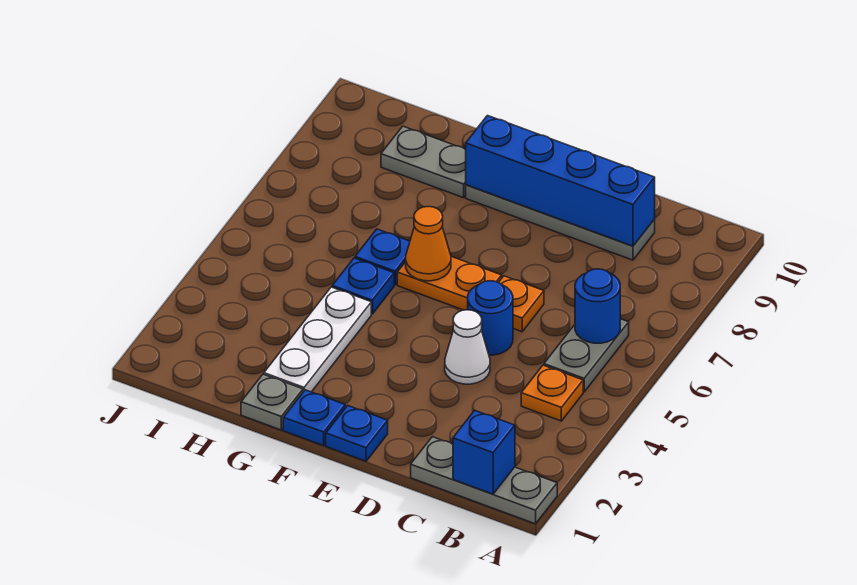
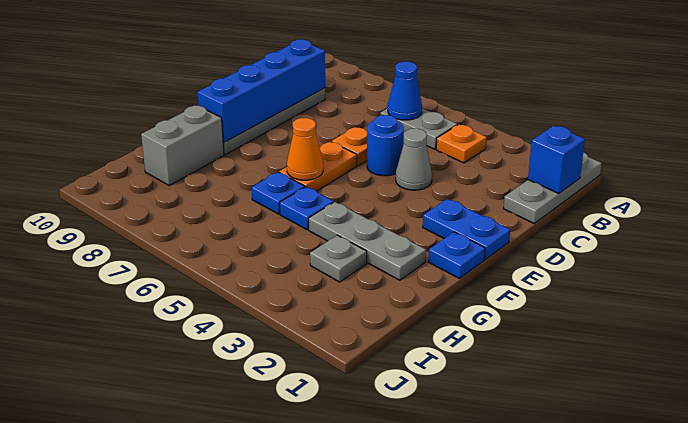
blue 1x1 round brick [575,269,620,343] -> blue 1x1 cone [388,62,422,120]
white 1x1 cone [445,310,490,384] -> grey 1x1 cone [395,129,432,190]
blue 1x1 plate [326,406,388,461] -> blue 1x2 plate [423,199,510,259]
grey 1x1 plate [241,374,303,430] -> grey 1x1 plate moved to [310,235,367,282]
white 1x3 plate [264,287,371,392] -> grey 1x3 plate [309,202,426,280]
grey 1x2 plate [381,126,466,198] -> grey 1x2 brick [141,106,224,185]

